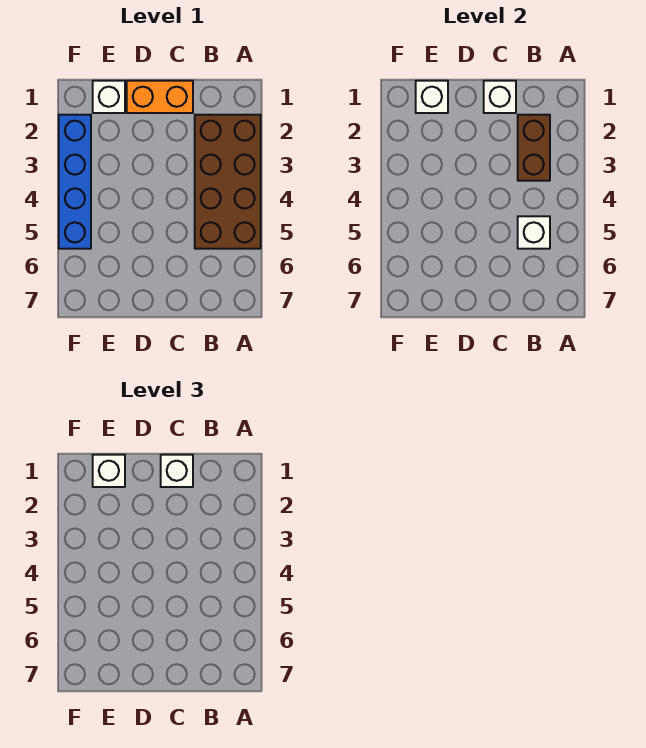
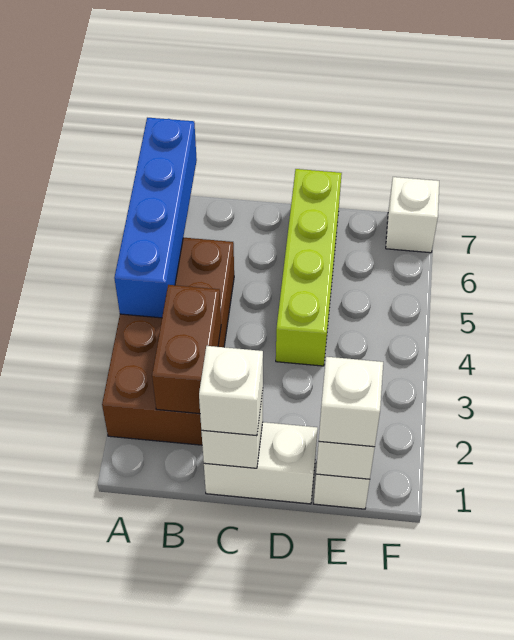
white 1x1 brick [518,216,550,249] -> white 1x1 brick moved to [386,177,439,253]
orange 1x2 brick [127,81,193,113] -> white 1x2 brick [204,422,318,504]
none -> lime 1x4 brick [276,169,342,366]
blue 1x4 brick [59,115,91,249] -> blue 1x4 brick moved to [114,118,197,318]

